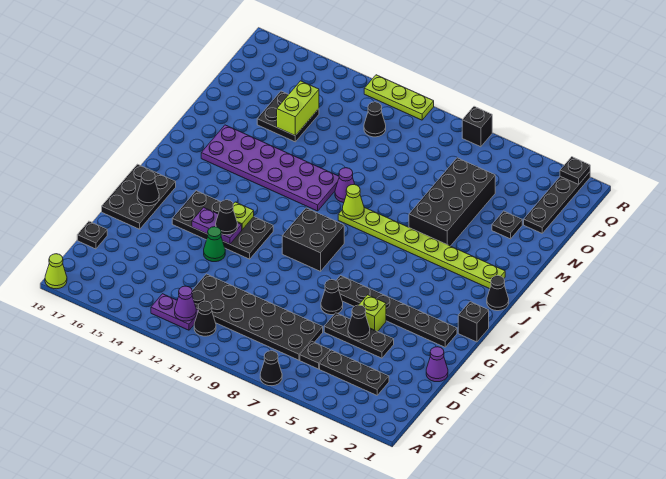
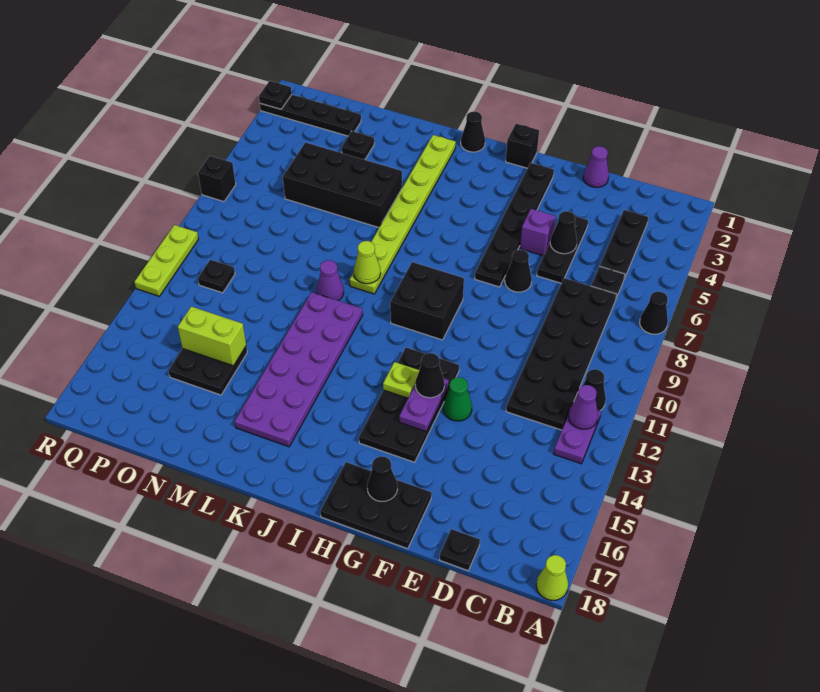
lime 1x1 brick [359,295,386,332] -> purple 1x1 brick [520,209,556,256]
black 1x1 cone [364,102,386,137] -> black 1x1 plate [198,260,235,293]

